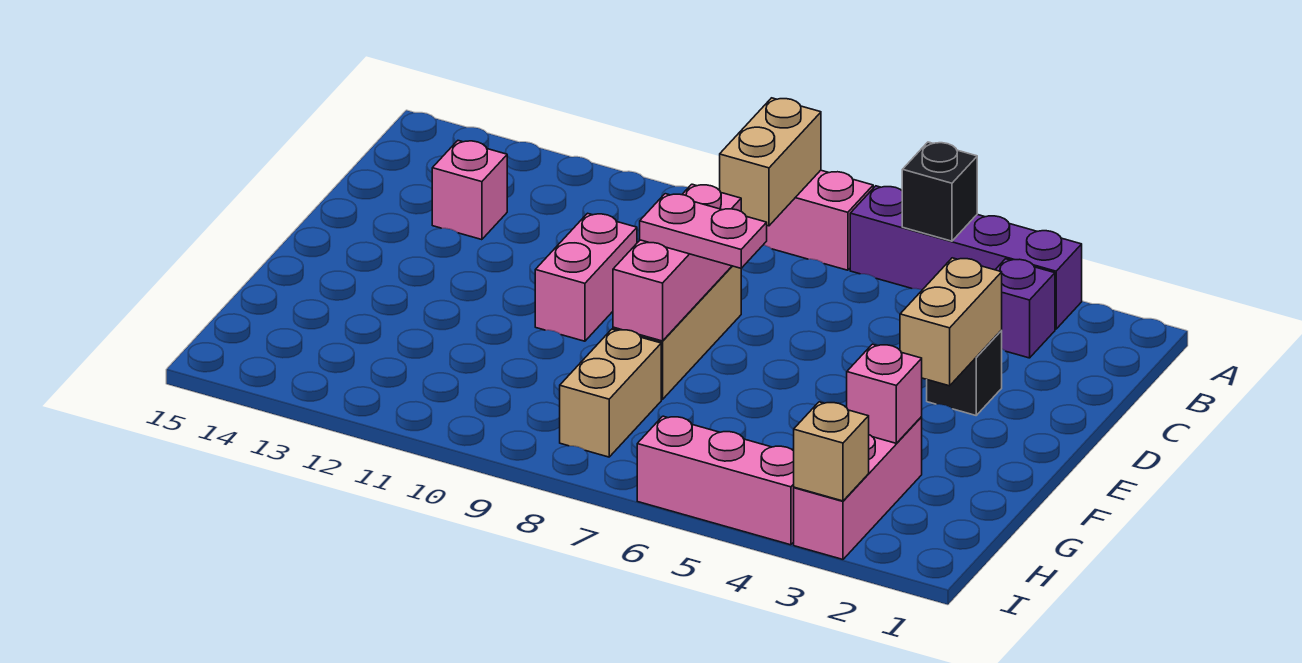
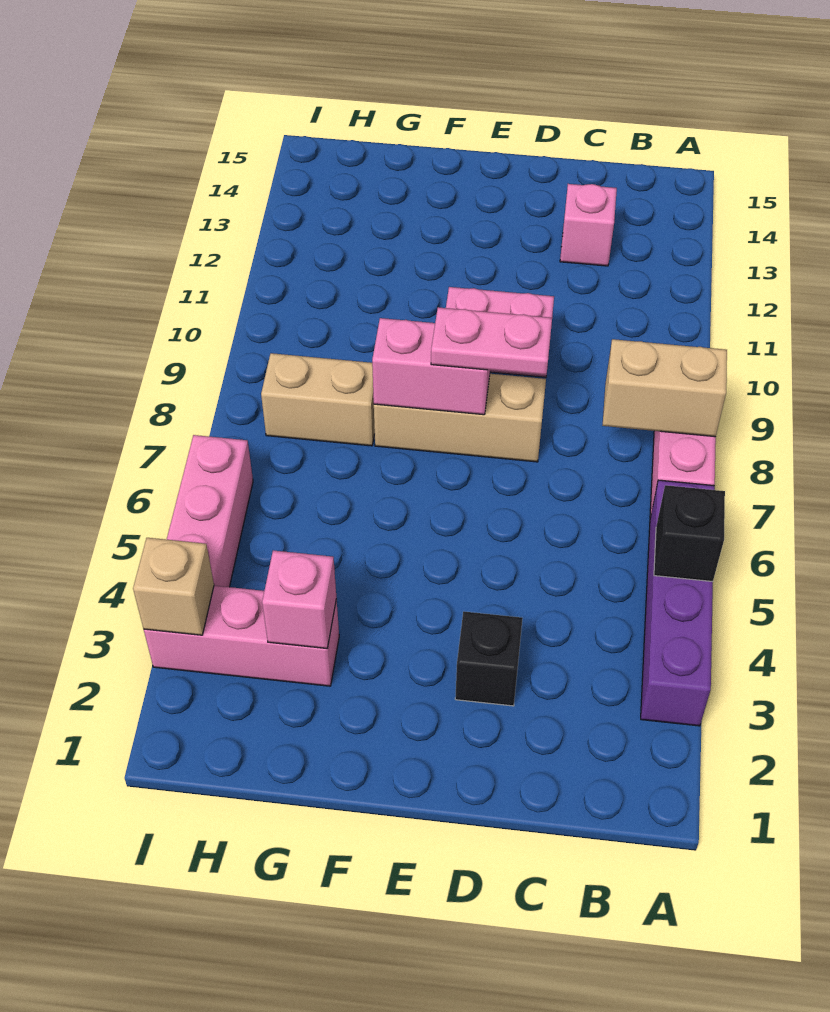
purple 1x1 brick [995,259,1055,358] -> none
tan 1x2 brick [900,258,1002,386] -> none
pink 1x3 brick [613,184,741,341] -> pink 1x2 brick [372,318,490,415]
pink 1x2 plate [640,194,767,268] -> pink 1x2 plate turned to [431,307,552,375]

